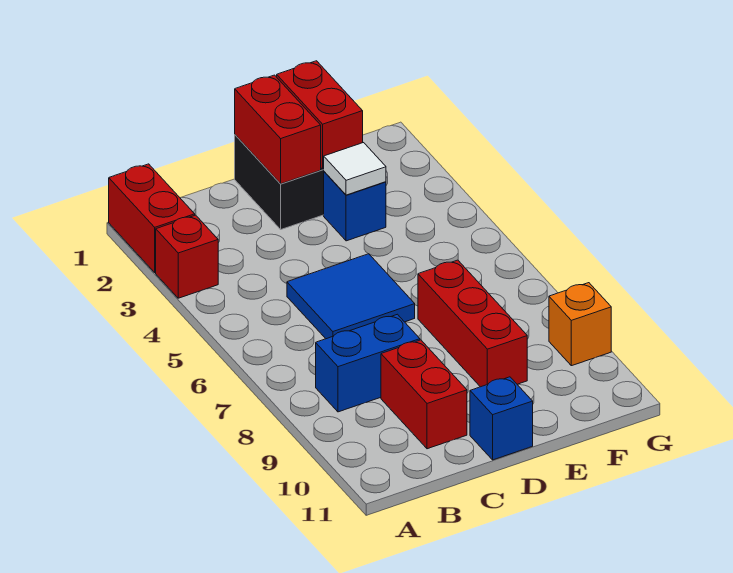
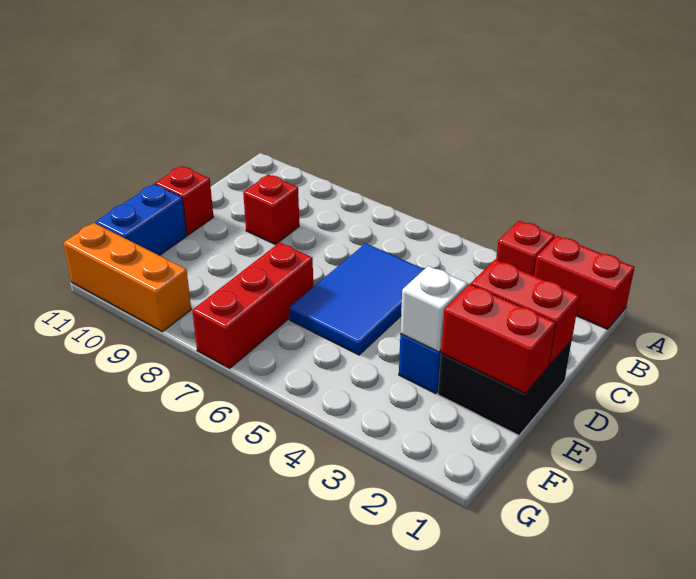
blue 1x2 brick [316,314,420,412] -> blue 1x2 brick moved to [95,184,187,256]
blue 2x2 tile [287,254,415,339] -> blue 2x3 tile [289,243,424,355]
red 1x2 brick [381,340,467,449] -> red 1x1 brick [243,174,299,245]
blue 1x1 brick [470,377,533,460] -> red 1x1 brick [155,166,213,235]
white 1x1 tile [324,143,386,195] -> white 1x1 brick [400,266,468,352]
red 1x3 brick [418,260,527,387] -> red 1x3 brick turned to [192,243,313,368]
orange 1x1 brick [549,283,611,366] -> orange 1x3 brick [64,223,191,332]

